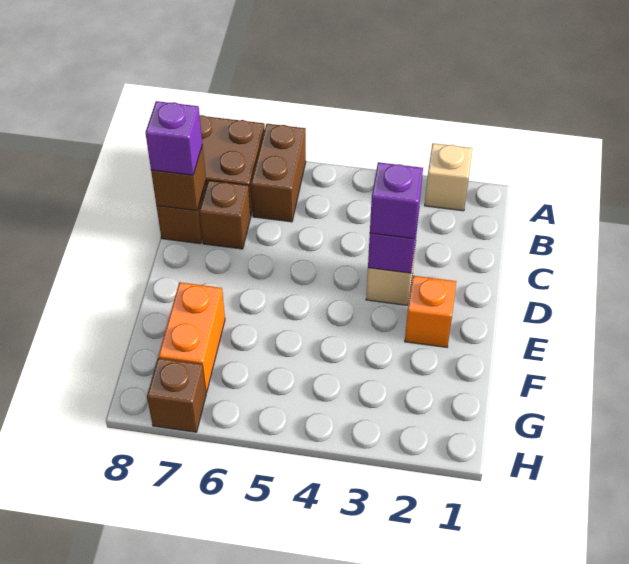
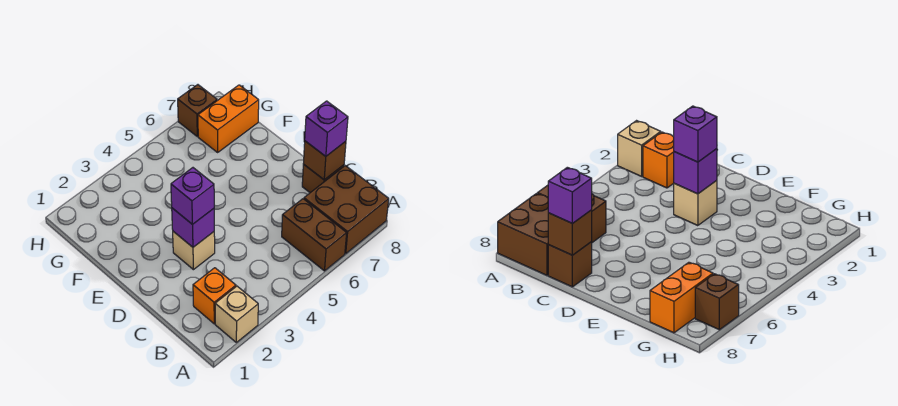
brown 1x1 brick [199,180,251,249] -> none
orange 1x1 brick [405,276,456,347] -> orange 1x1 brick moved to [193,268,236,324]
orange 1x2 brick [158,282,225,393] -> orange 1x2 brick turned to [198,85,259,152]

